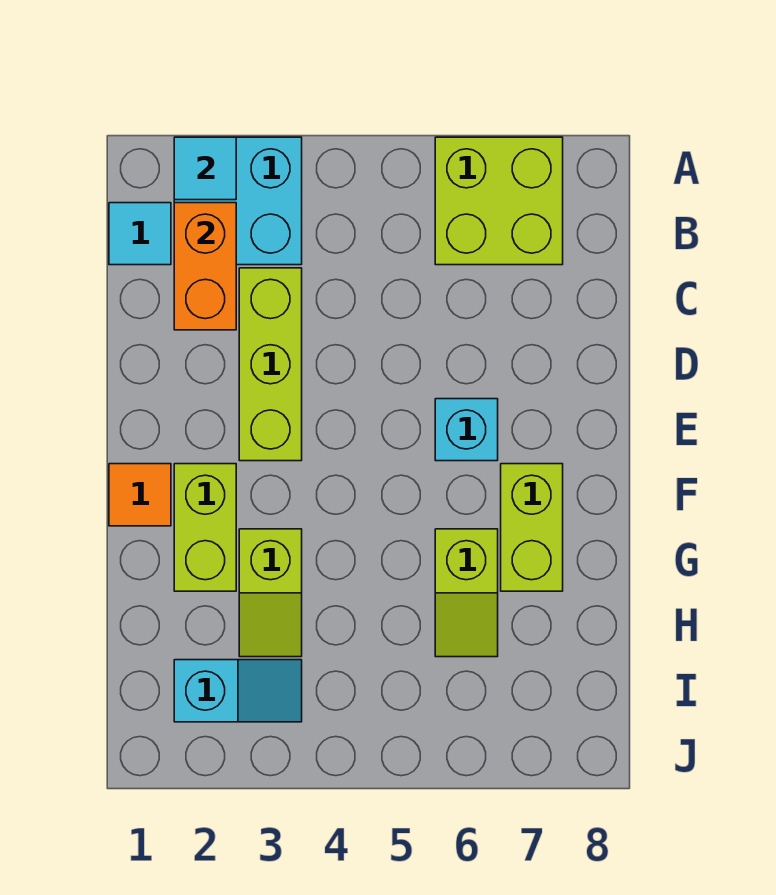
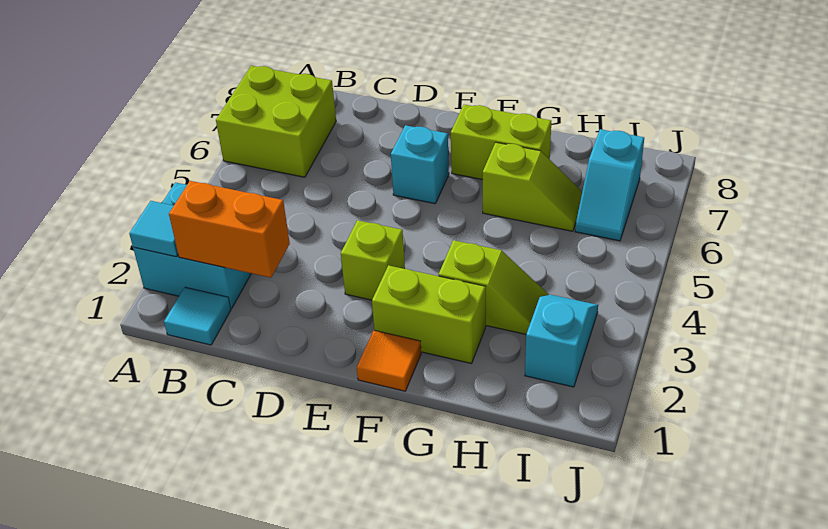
lime 1x3 brick [239,268,302,461] -> lime 1x1 brick [341,220,405,300]
none -> cyan 1x2 slope [575,129,644,241]

